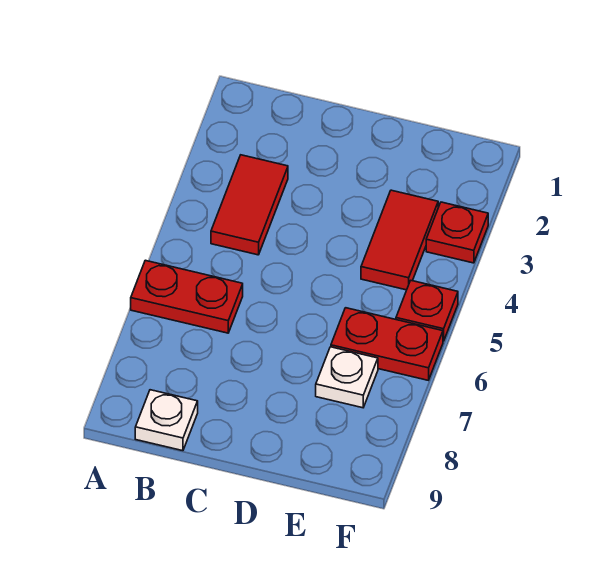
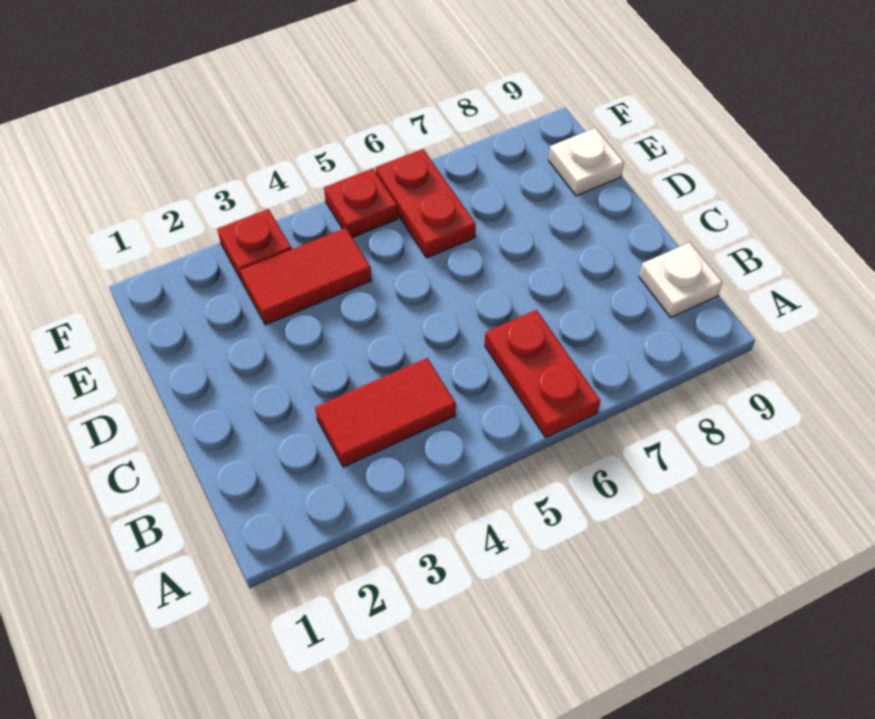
white 1x1 plate [316,347,378,408] -> white 1x1 plate moved to [549,128,624,196]

